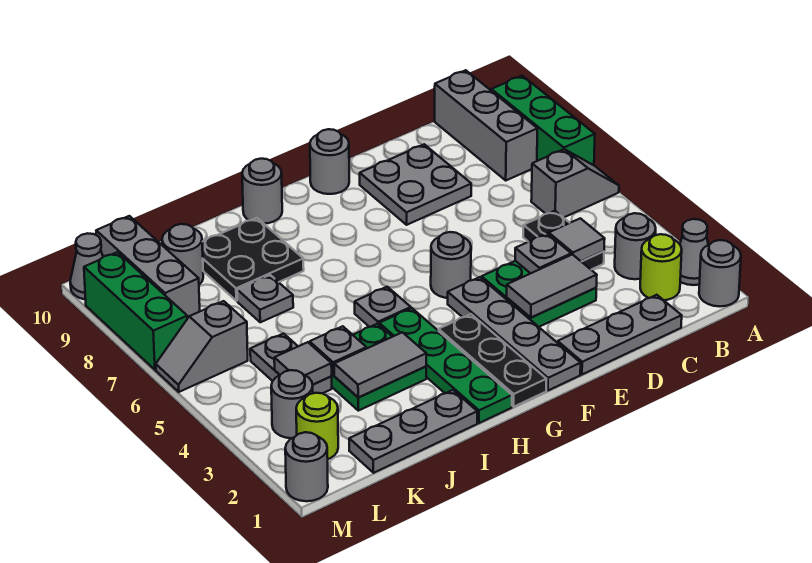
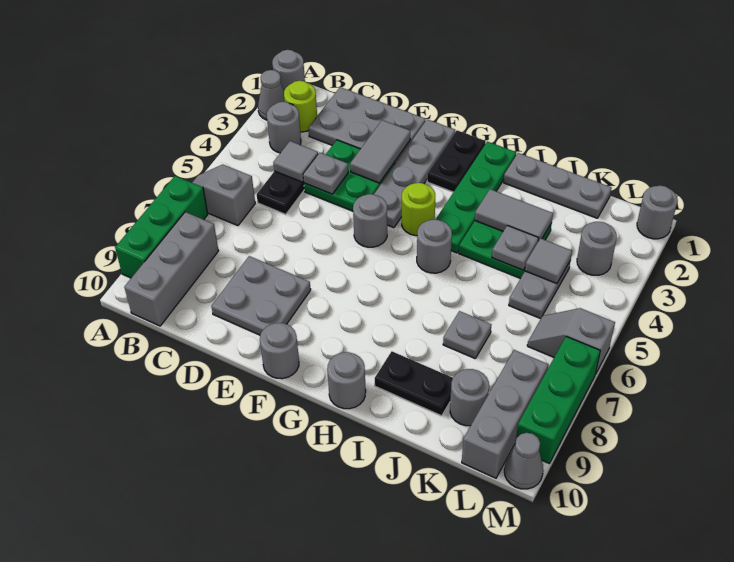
grey 1x3 plate [558,295,682,374] -> grey 2x3 plate [308,87,425,164]
grey 1x2 tile [507,255,597,318] -> grey 1x2 tile turned to [350,120,410,183]
black 1x3 plate [439,314,546,407] -> black 1x2 plate [427,130,486,192]
grey 1x1 plate [355,287,411,327] -> grey 1x1 round brick [417,219,452,273]
black 2x2 plate [202,218,304,301] -> black 1x2 plate [375,351,453,416]
lime 1x1 round brick [296,393,338,459] -> lime 1x1 round brick moved to [402,183,435,236]
grey 1x2 slope [156,301,248,392] -> grey 1x2 slope turned to [527,308,615,374]

